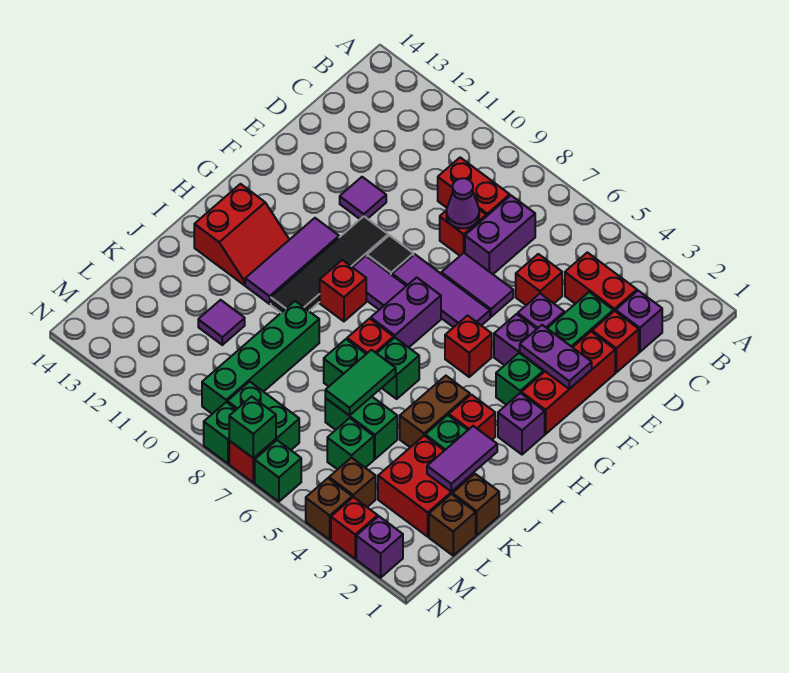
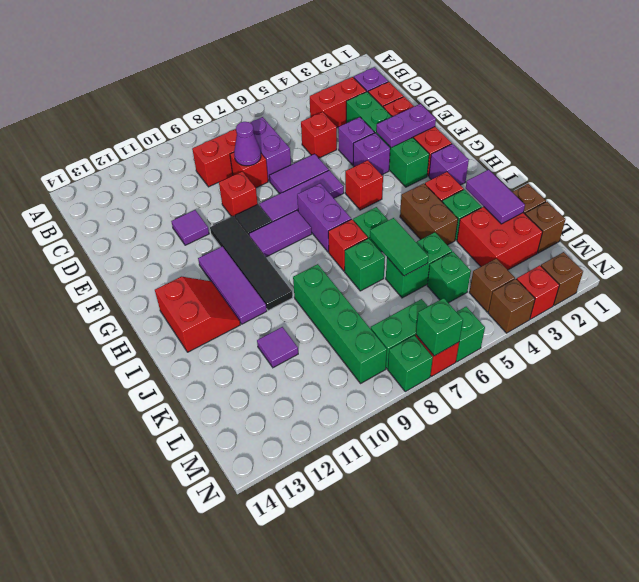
red 1x1 brick [320,260,366,321] -> red 1x1 brick moved to [219,171,258,217]
purple 1x1 brick [356,516,403,578] -> brown 1x1 brick [541,252,583,305]

